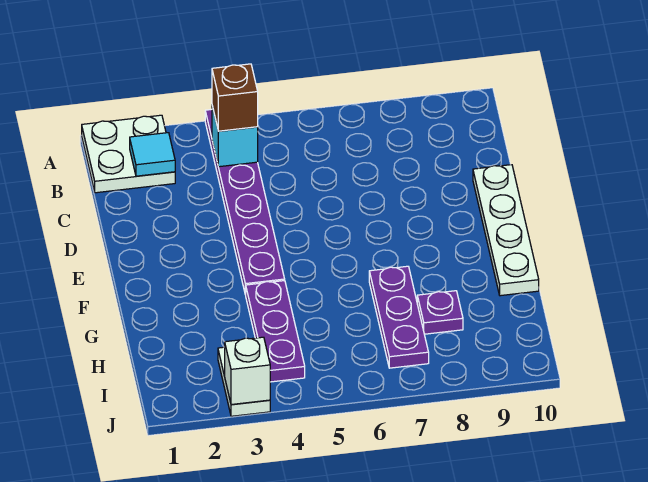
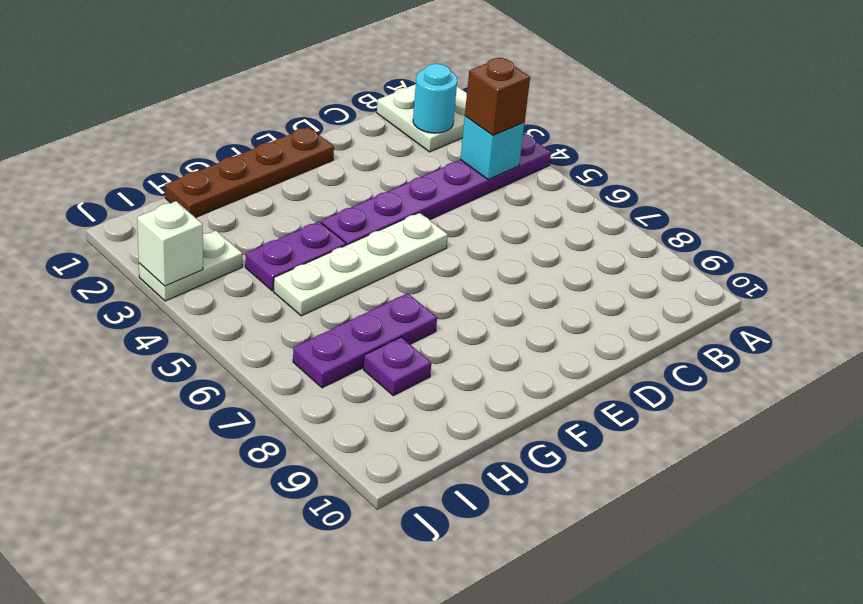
cyan 1x1 tile [130,133,175,176] -> cyan 1x1 round brick [413,64,457,133]
white 1x4 plate [473,165,539,296] -> white 1x4 plate moved to [274,213,448,316]
none -> brown 1x4 plate [165,127,334,218]
purple 1x3 plate [246,281,305,382] -> purple 1x2 plate [245,222,346,291]

